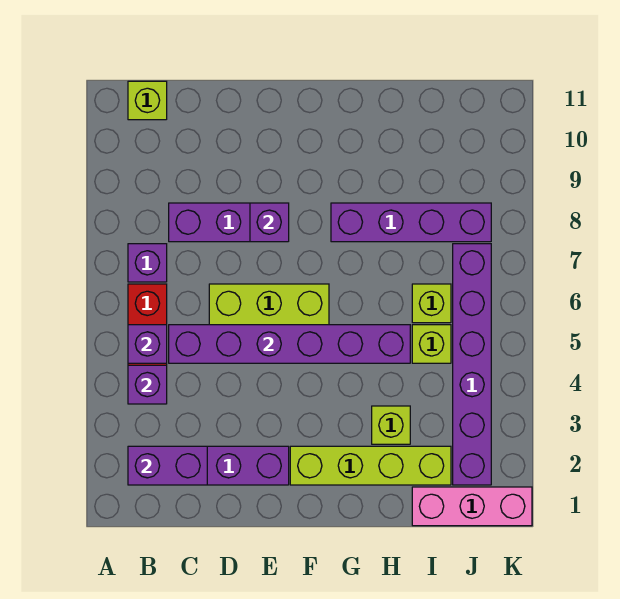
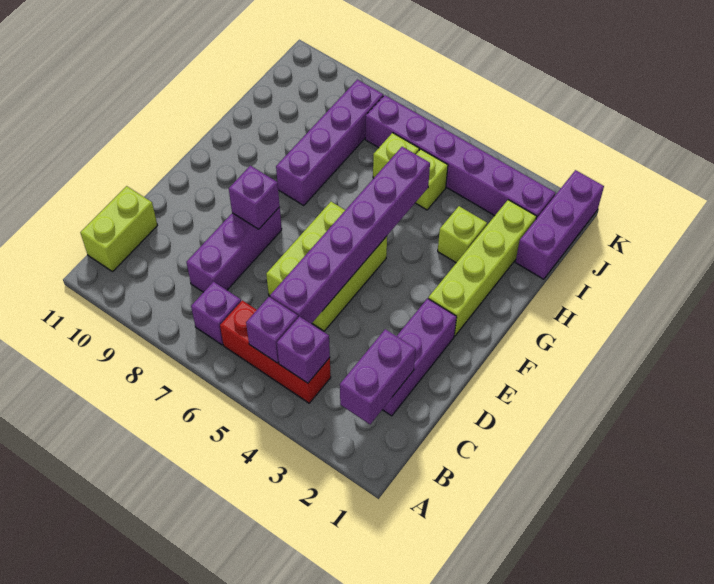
lime 1x1 brick [128,81,167,120] -> lime 1x2 brick [80,186,157,272]
pink 1x3 brick [412,487,532,526] -> purple 1x3 brick [515,170,604,279]

